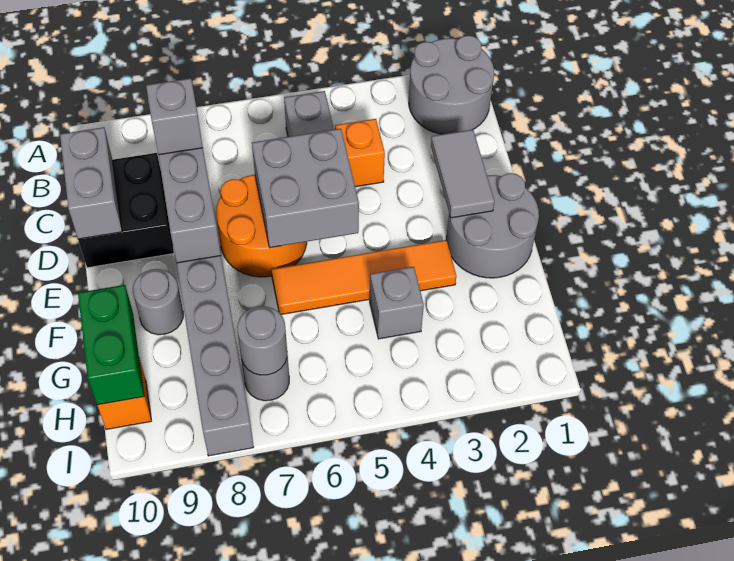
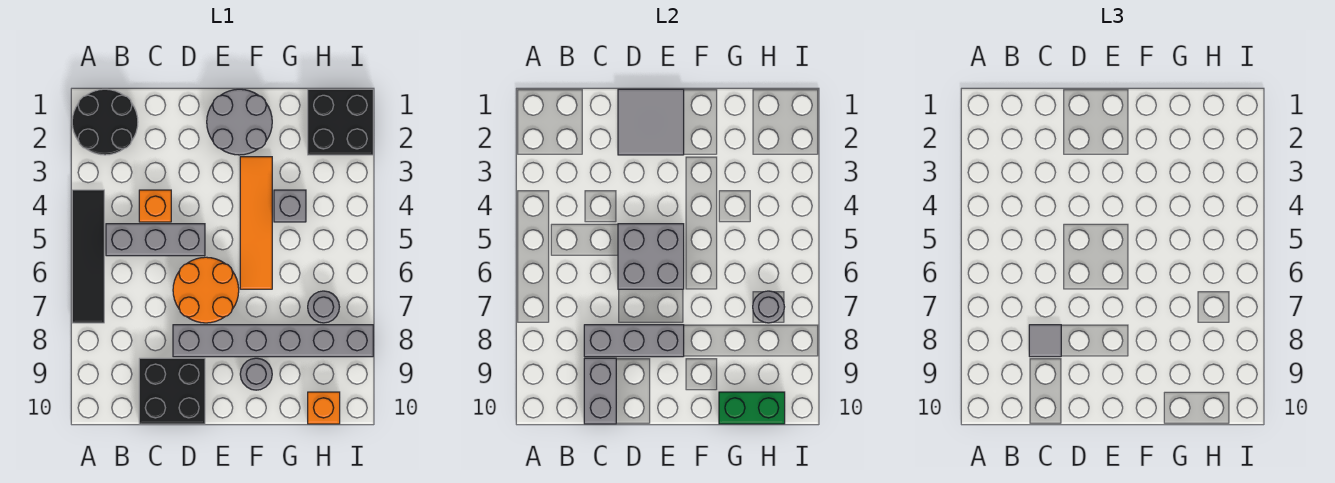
grey 2x2 round brick [409,36,494,134] -> black 2x2 round brick [72,89,138,155]
none -> black 1x4 tile [72,190,104,323]
grey 1x1 brick [146,78,203,155] -> grey 1x1 tile [1029,325,1061,357]
grey 1x2 brick [60,127,122,239] -> grey 1x2 brick turned to [584,358,616,424]
grey 1x2 tile [431,130,495,218] -> grey 2x2 tile [618,89,684,155]
none -> black 2x2 brick [308,89,373,155]

